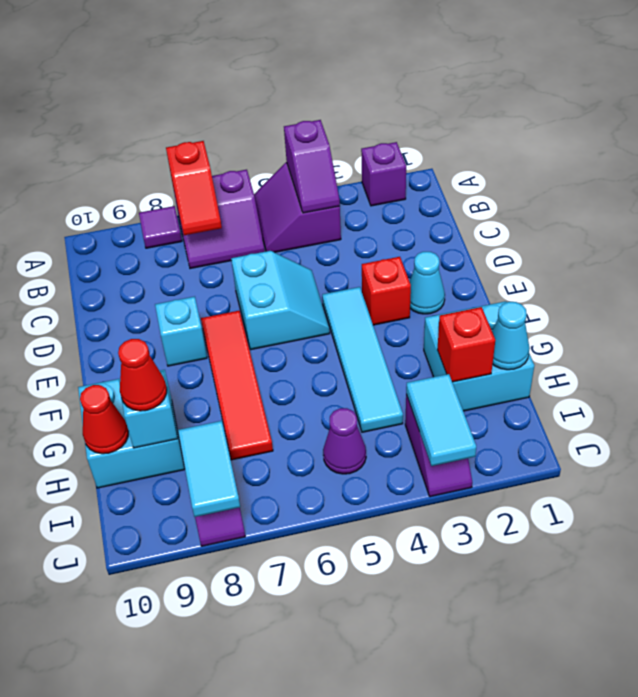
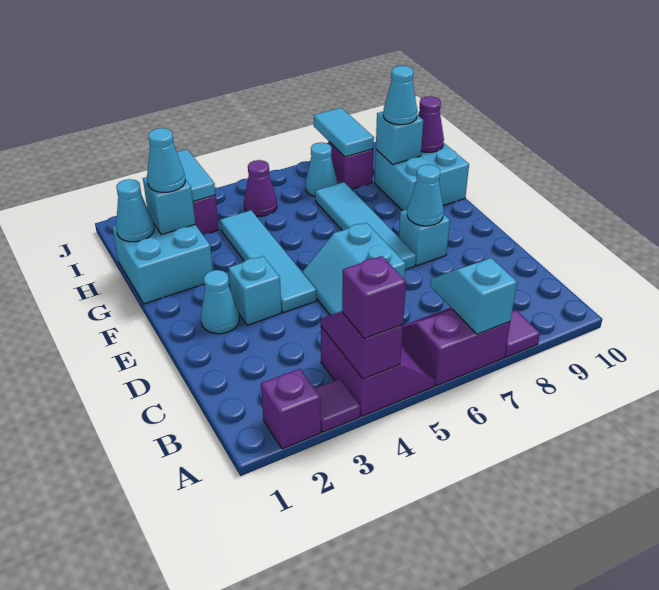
none -> purple 1x1 tile [315,379,360,432]
none -> purple 1x1 brick [342,256,406,339]
red 1x2 slope [166,141,222,235] -> cyan 1x2 slope [430,258,517,334]
red 1x1 brick [362,257,411,325] -> cyan 1x1 brick [229,256,281,325]
red 1x4 tile [201,311,273,460] -> cyan 1x4 tile [315,182,416,270]
none -> cyan 1x1 cone [407,164,444,226]
red 1x1 brick [437,307,495,382] -> cyan 1x1 brick [143,177,195,235]
none -> cyan 1x1 cone [147,128,185,192]
red 1x1 cone [118,339,167,411] -> cyan 1x1 cone [383,66,417,125]
red 1x1 cone [80,385,128,454] -> purple 1x1 cone [418,96,444,152]
none -> cyan 1x1 cone [306,142,337,197]

